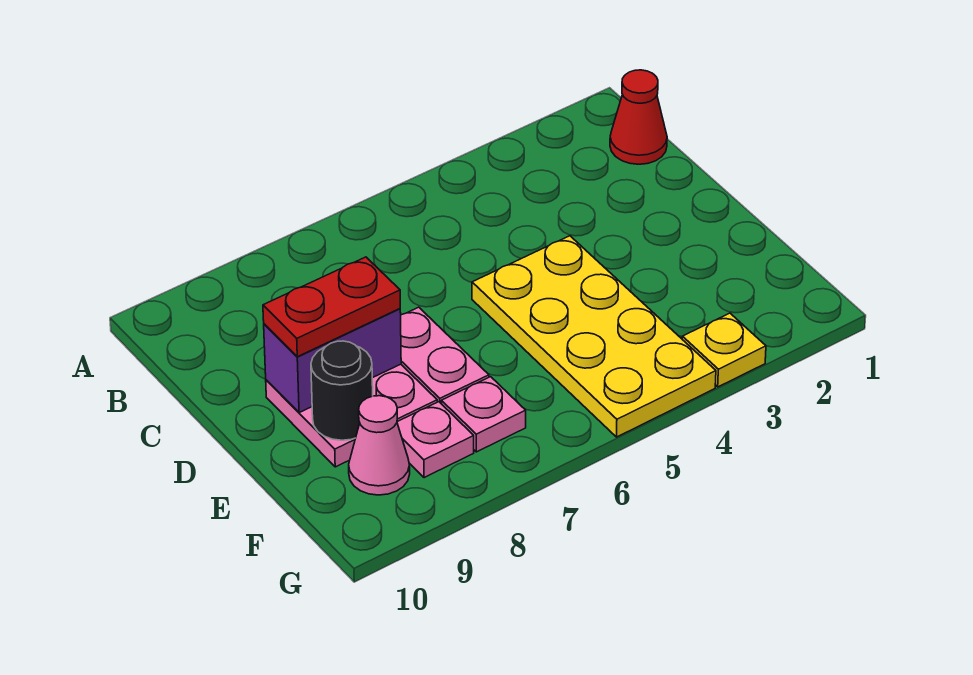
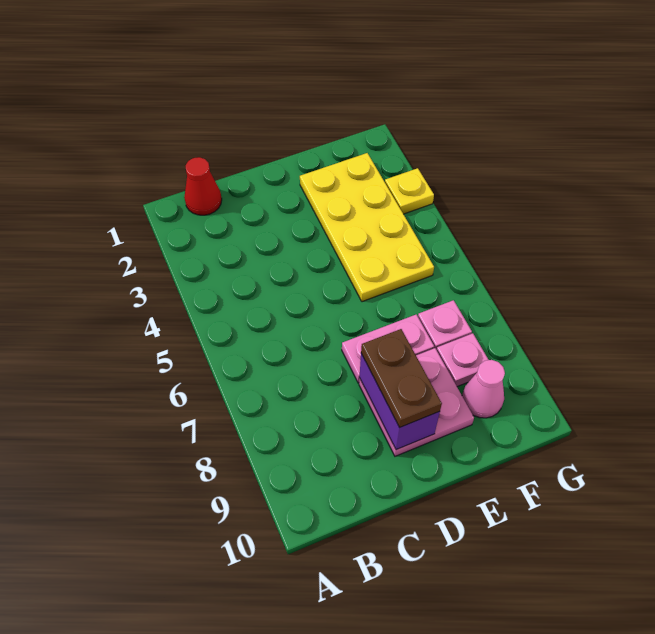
yellow 2x4 plate [472,236,716,437] -> yellow 2x4 plate turned to [300,153,434,302]
red 1x2 plate [263,257,400,357] -> brown 1x2 plate [361,329,442,428]
black 1x1 round brick [311,341,373,440] -> none

